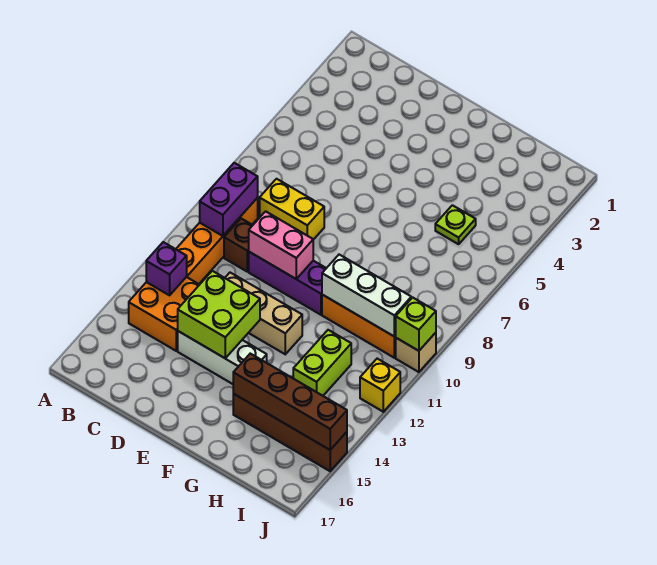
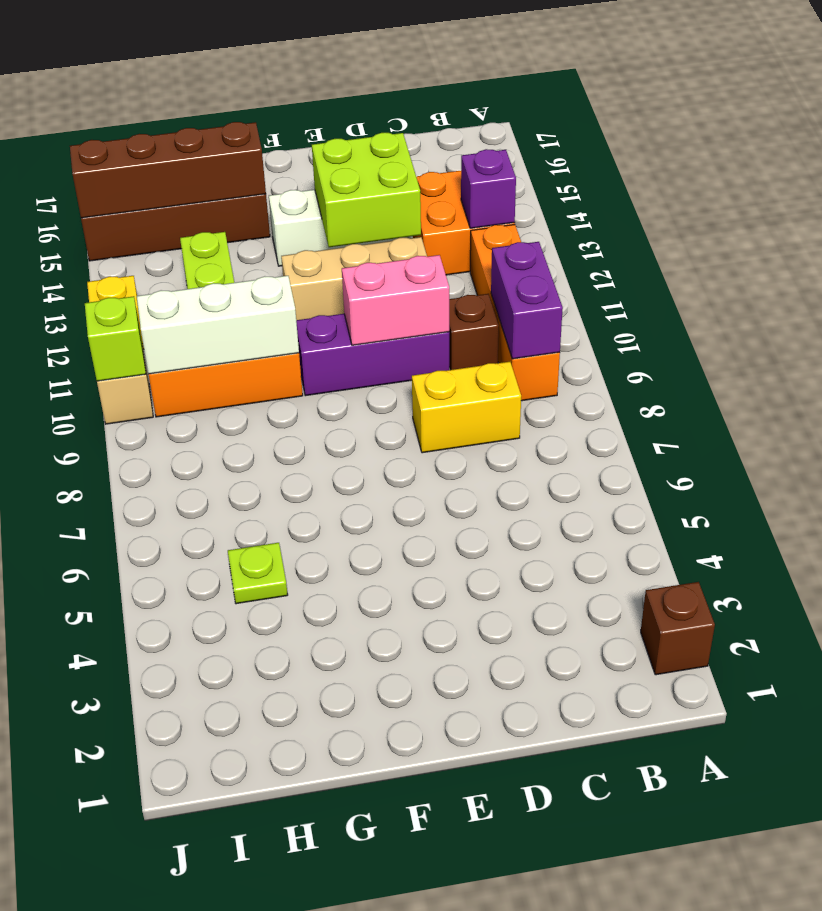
none -> brown 1x1 brick [641,582,715,675]

